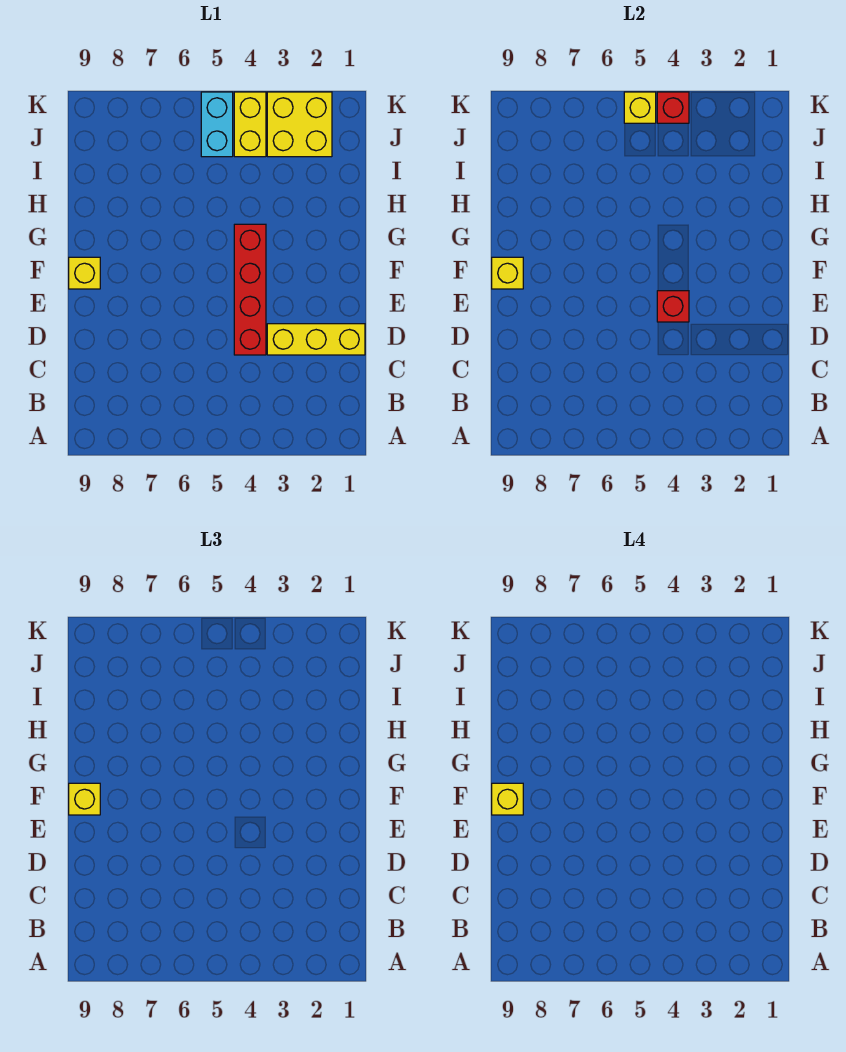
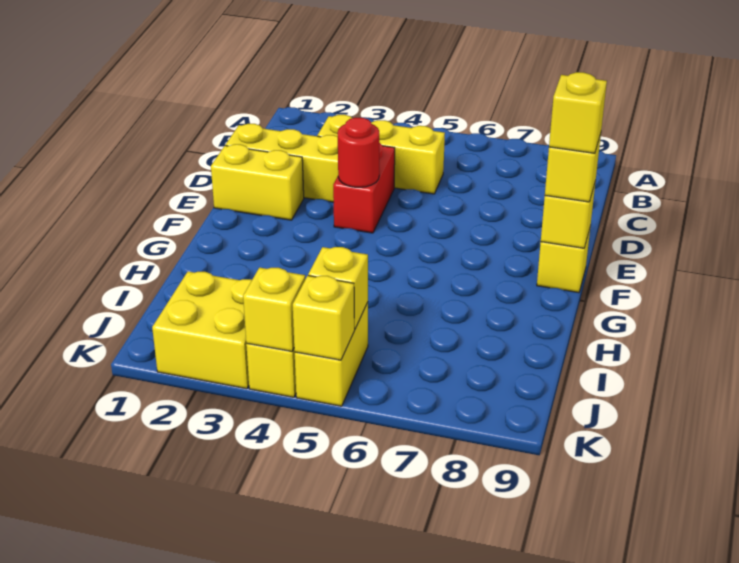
none -> yellow 1x3 brick [317,115,445,194]
red 1x4 brick [234,224,266,355] -> red 1x2 brick [333,143,395,233]
none -> yellow 1x2 brick [211,144,304,220]
red 1x1 brick [657,291,689,322] -> red 1x1 round brick [338,118,379,187]
cyan 1x2 brick [201,92,233,157] -> yellow 1x2 brick [295,302,368,406]
none -> yellow 1x1 brick [308,247,368,329]
red 1x1 brick [657,92,689,123] -> yellow 1x1 brick [243,268,305,351]

